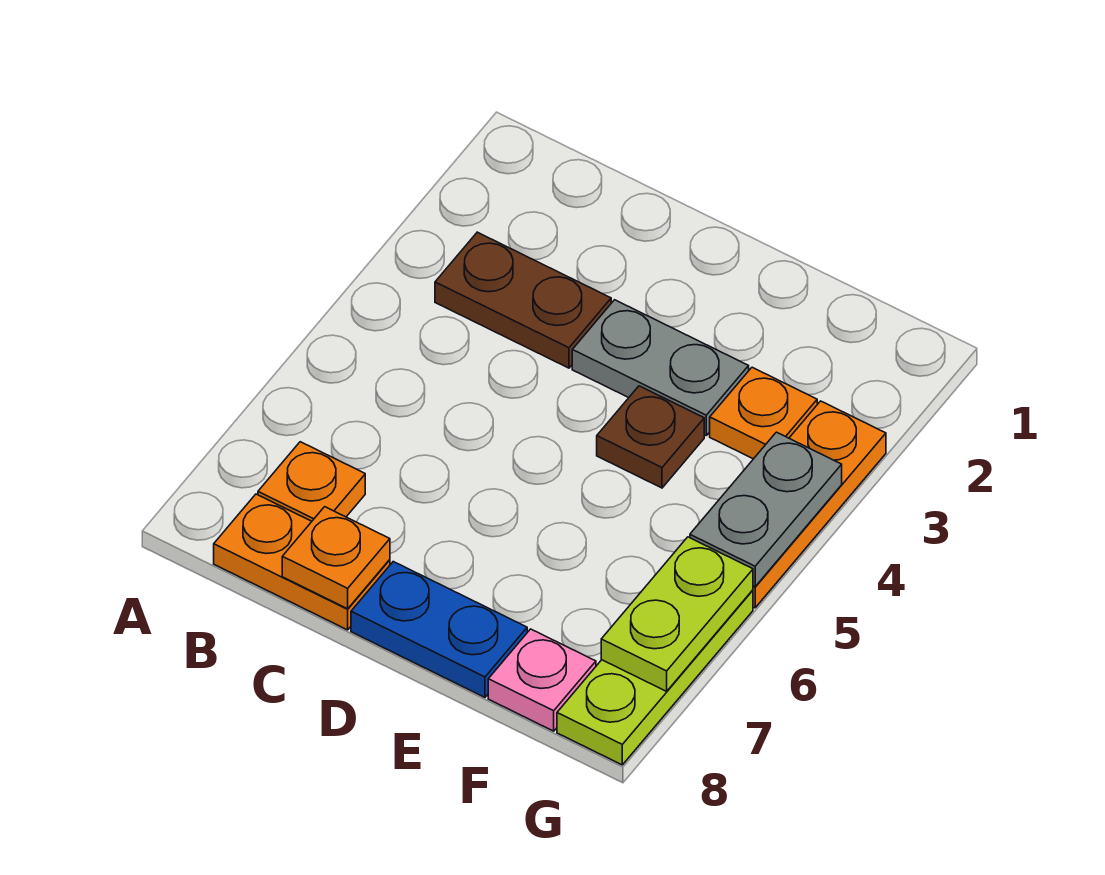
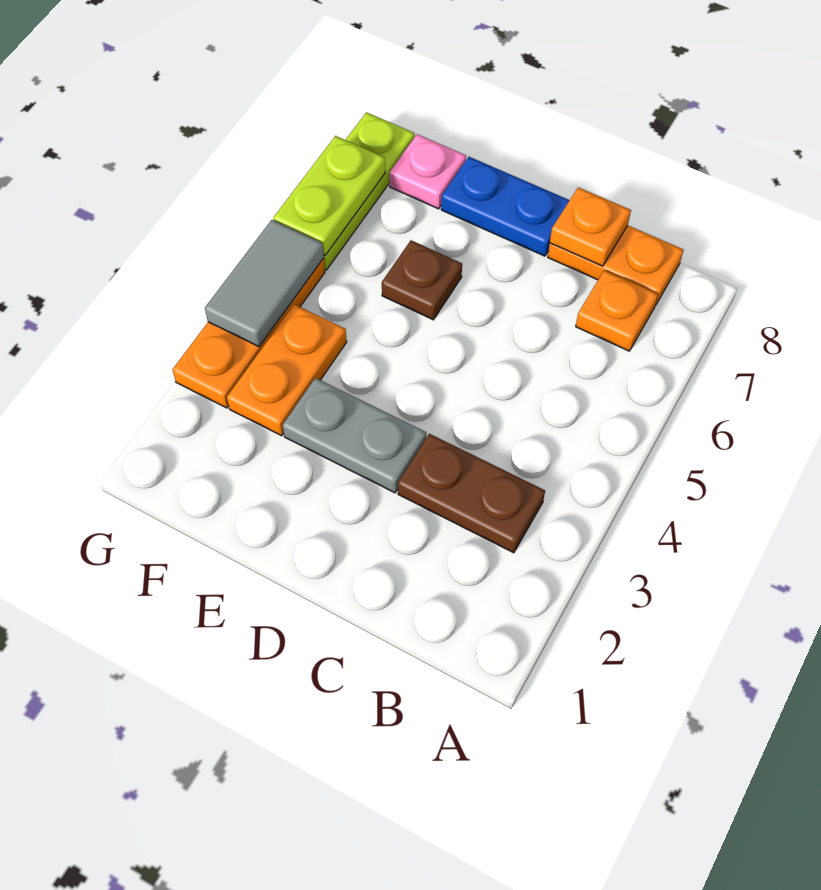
brown 1x1 plate [597,386,704,488] -> brown 1x1 plate moved to [382,240,462,320]
orange 1x1 plate [710,367,817,459] -> orange 1x2 plate [227,304,347,436]
grey 1x2 plate [690,432,842,587] -> grey 1x2 tile [205,220,324,347]

